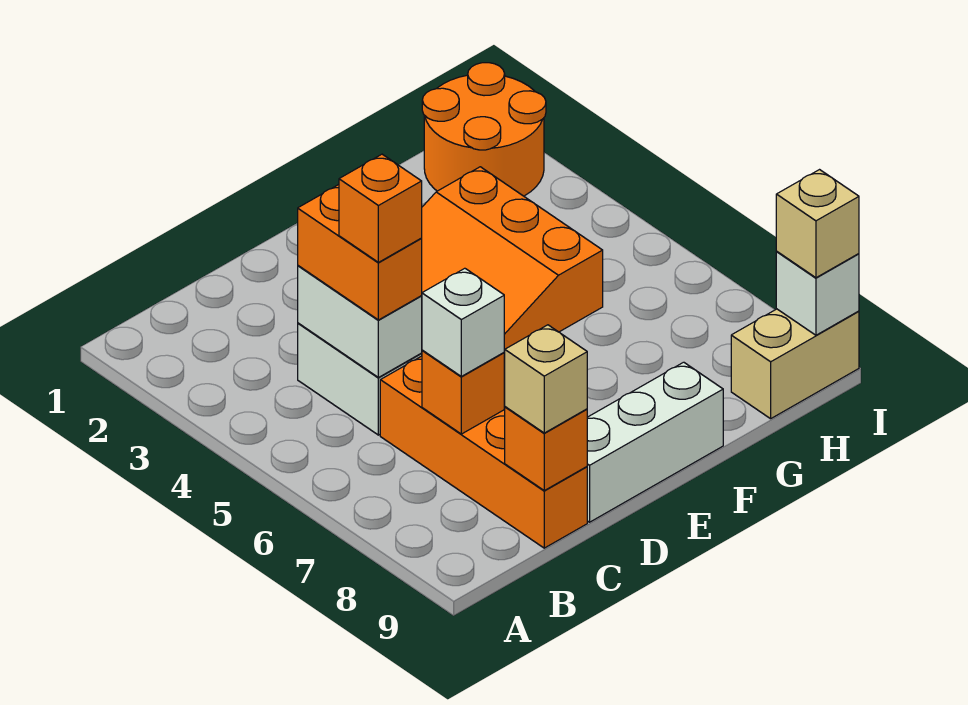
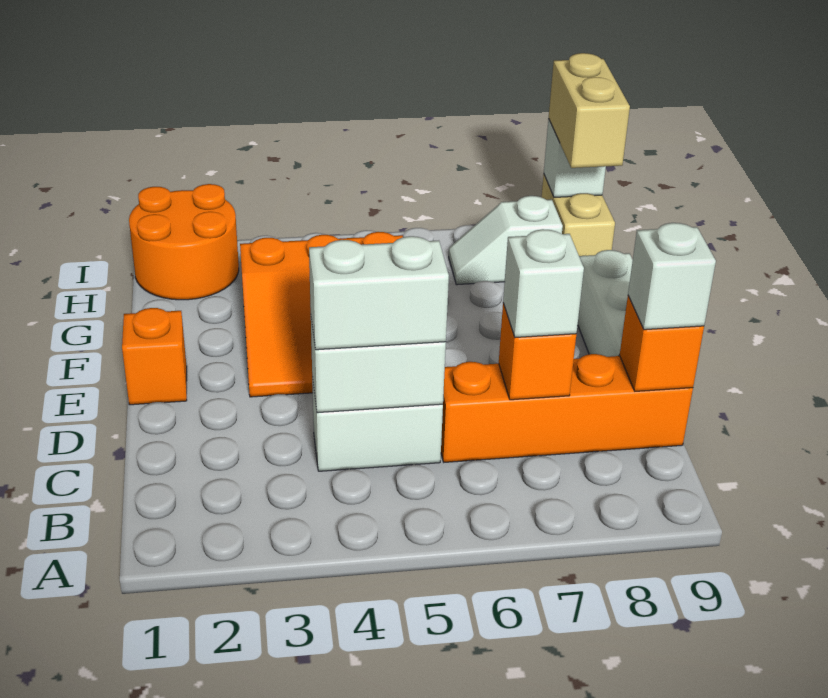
orange 1x2 brick [298,185,422,320] -> white 1x2 brick [309,236,449,350]
orange 1x1 brick [339,154,422,262] -> orange 1x1 brick moved to [122,308,187,405]
tan 1x1 brick [504,325,587,433] -> white 1x1 brick [628,223,716,330]
none -> white 1x2 slope [449,196,563,285]
tan 1x1 brick [776,170,859,278] -> tan 1x2 brick [549,53,630,168]

